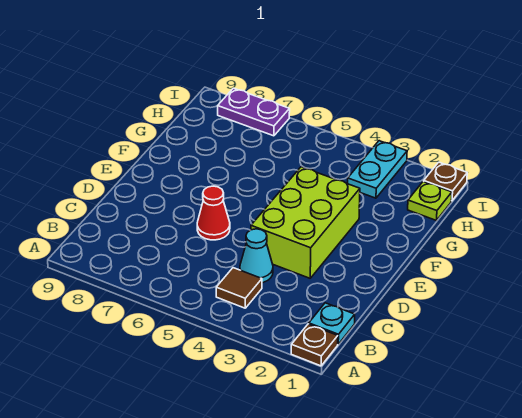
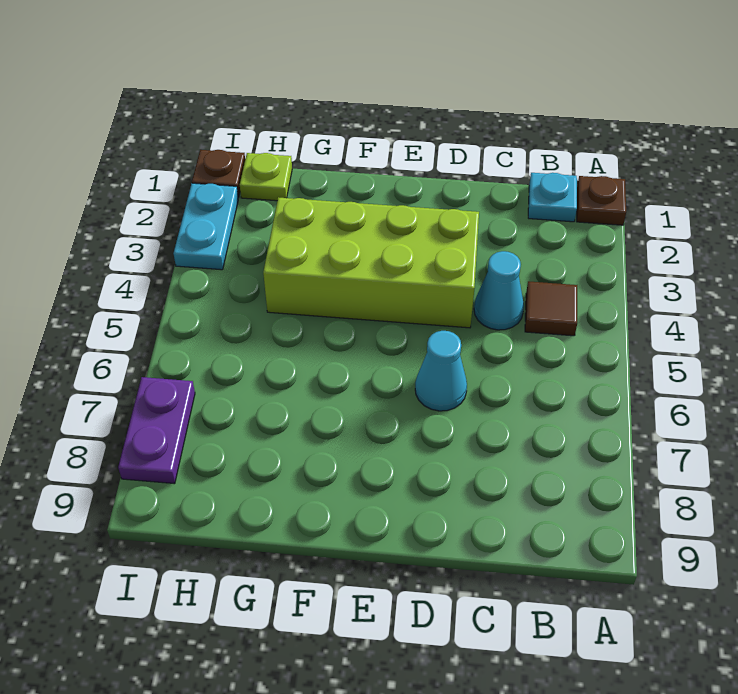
lime 2x3 brick [251,167,360,278] -> lime 2x4 brick [263,197,479,328]
red 1x1 cone [197,186,230,240] -> cyan 1x1 cone [415,331,467,411]
cyan 1x2 plate [348,141,407,198] -> cyan 1x2 plate turned to [174,183,238,270]

